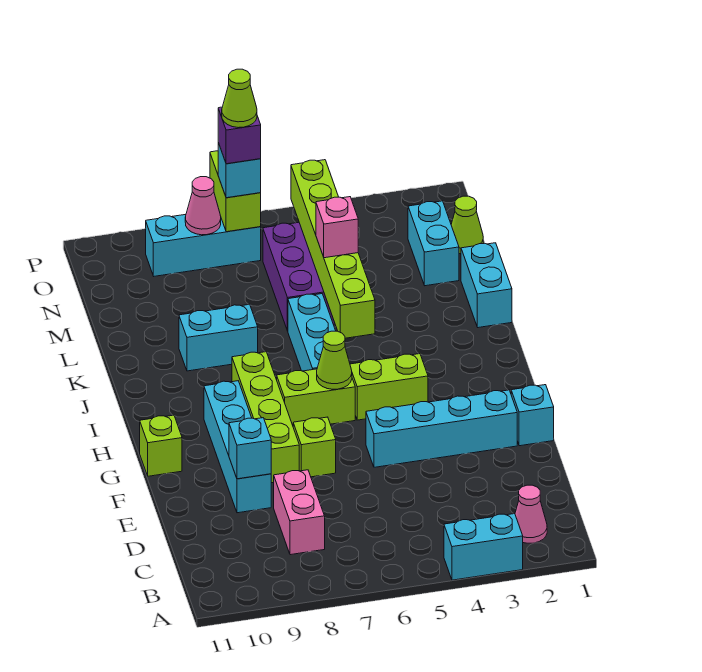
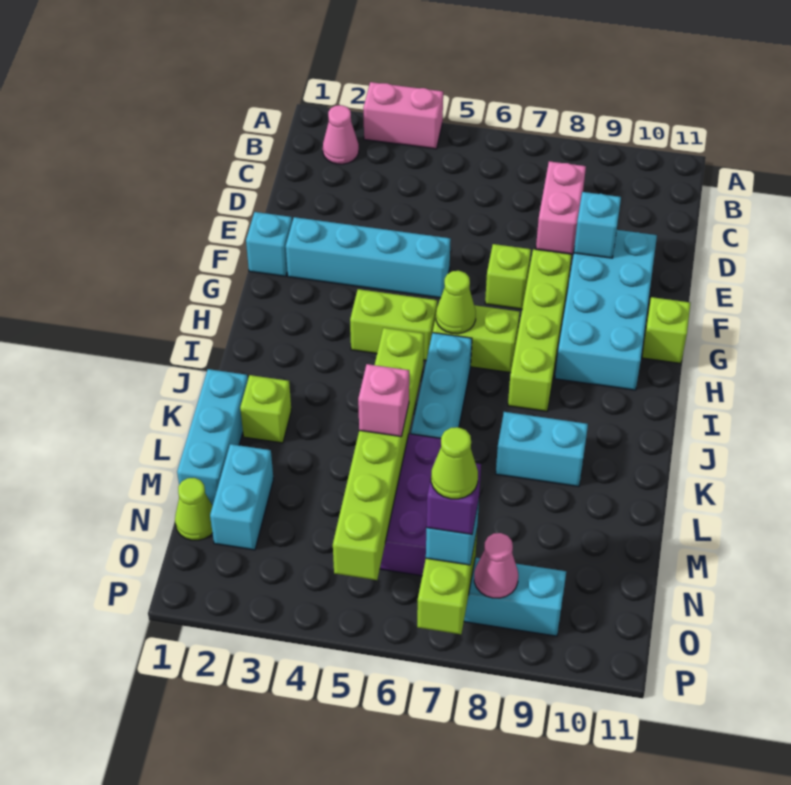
cyan 1x2 brick [444,514,523,580] -> pink 1x2 brick [363,82,443,149]
cyan 1x4 brick [204,381,271,513] -> cyan 2x4 brick [555,230,657,390]
cyan 1x2 brick [461,243,512,328] -> cyan 1x3 brick [177,369,248,506]
none -> lime 1x1 brick [240,375,291,443]

